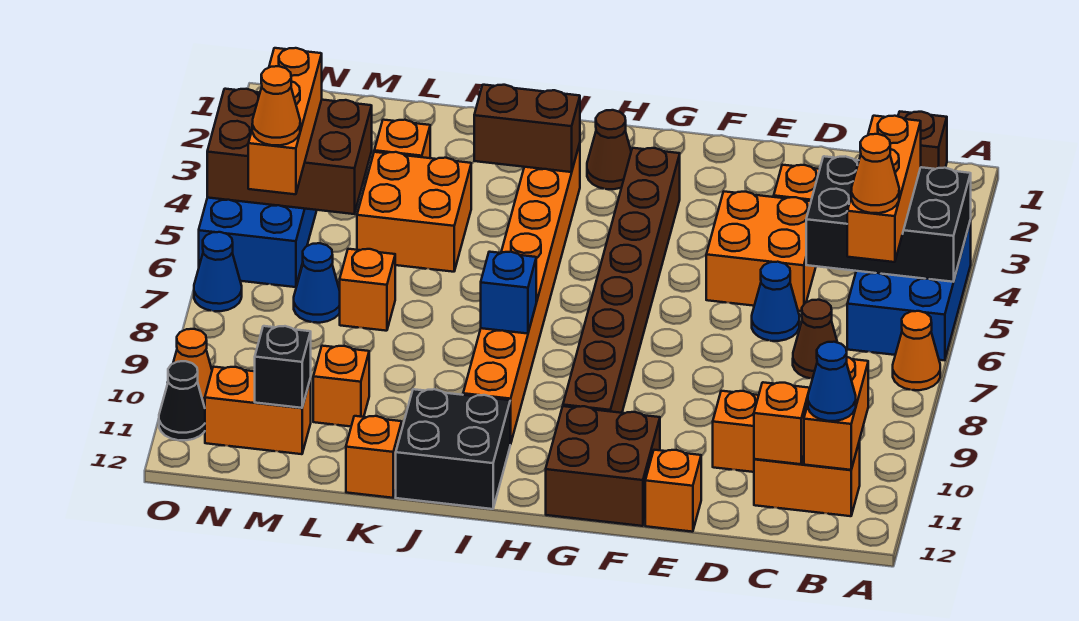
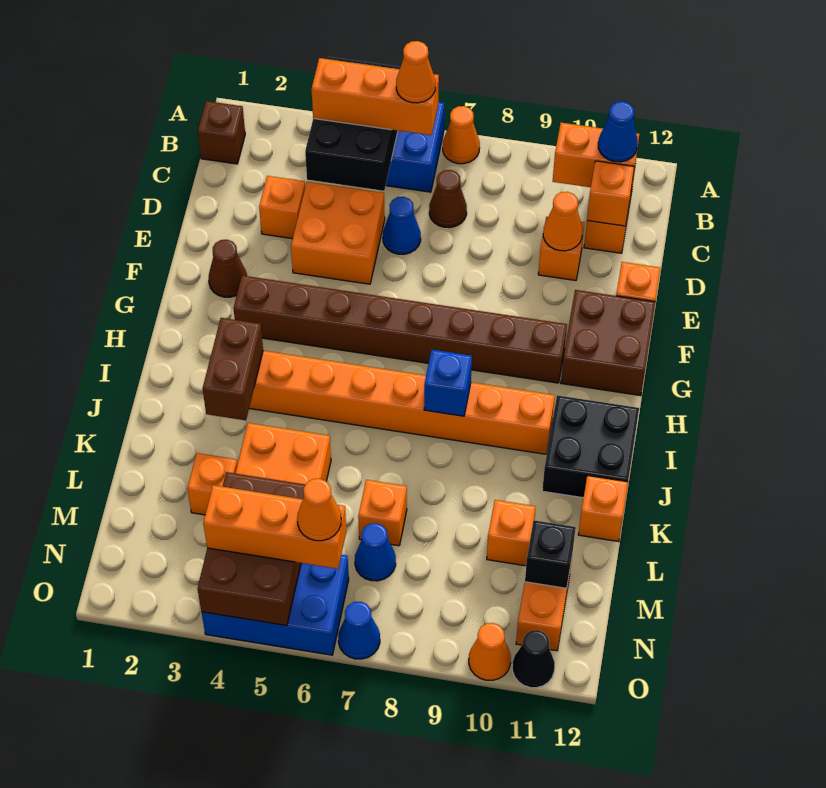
none -> orange 1x1 cone [543,192,582,251]
brown 1x1 cone [587,110,631,189] -> brown 1x1 cone moved to [209,240,247,297]

